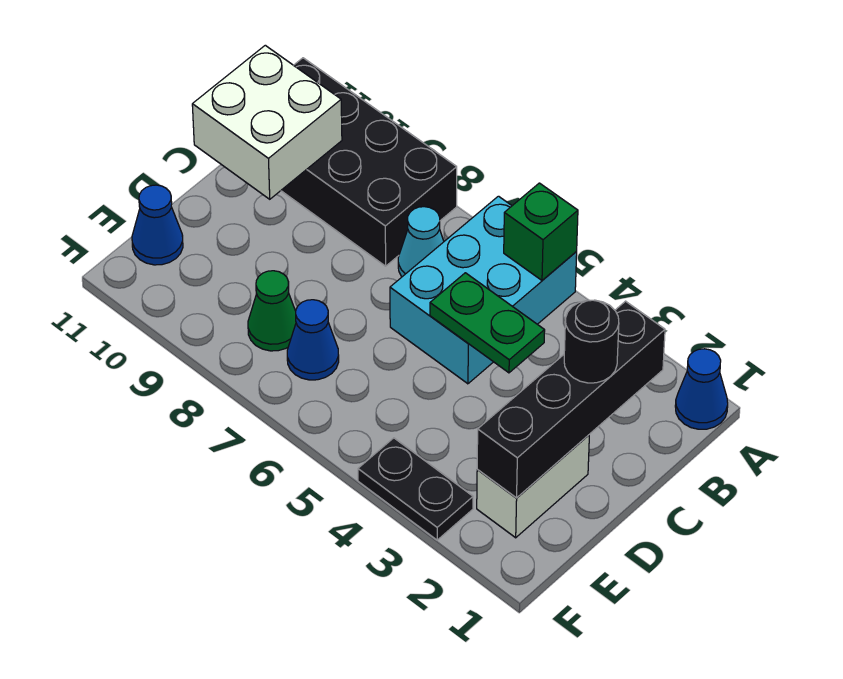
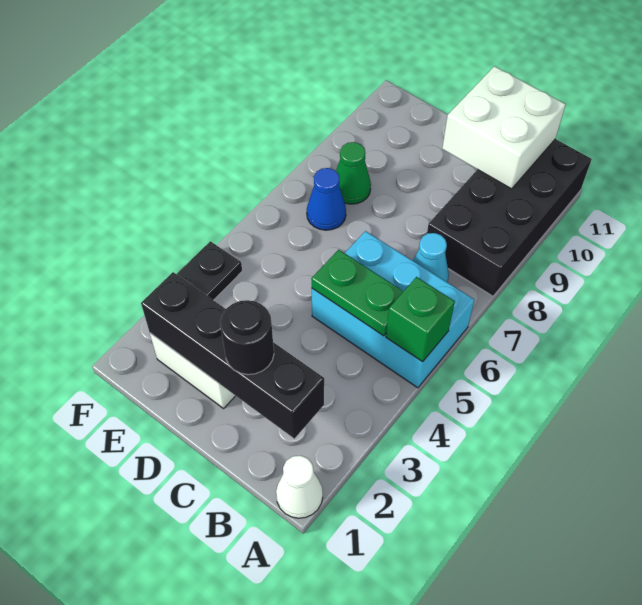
blue 1x1 cone [675,349,728,429] -> white 1x1 cone [276,456,323,518]
green 1x2 plate [430,273,545,373] -> green 1x2 plate turned to [311,250,403,336]
blue 1x1 cone [132,185,183,265] -> none

